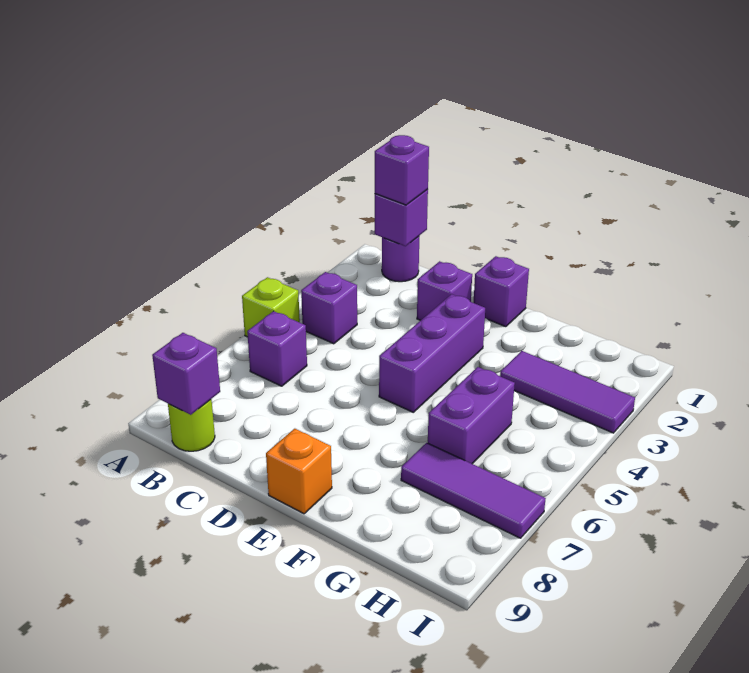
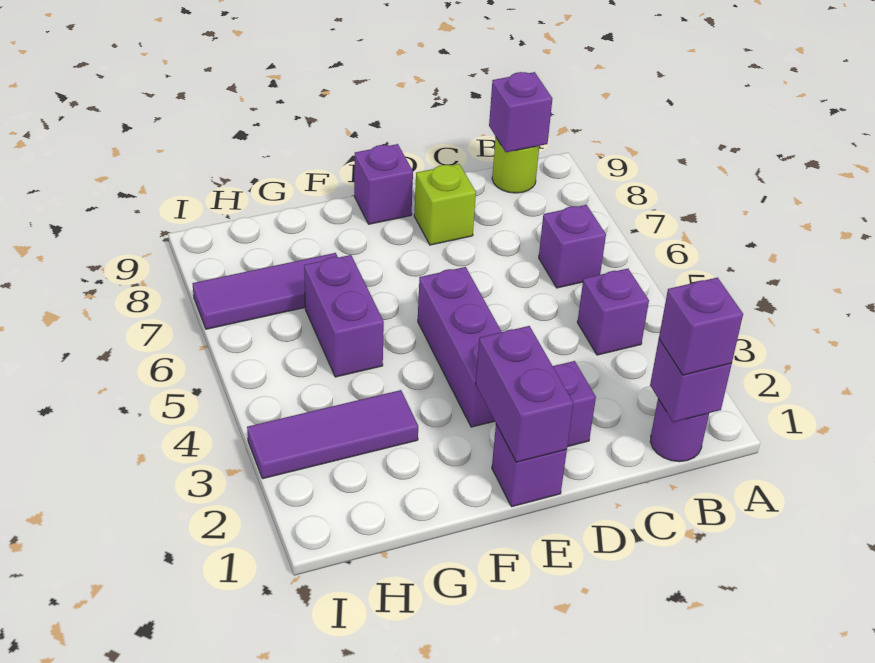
lime 1x1 brick [242,277,300,337] -> lime 1x1 brick moved to [414,164,476,245]
none -> purple 1x2 brick [476,326,573,462]
orange 1x1 brick [266,429,332,514] -> purple 1x1 brick [354,144,413,224]

